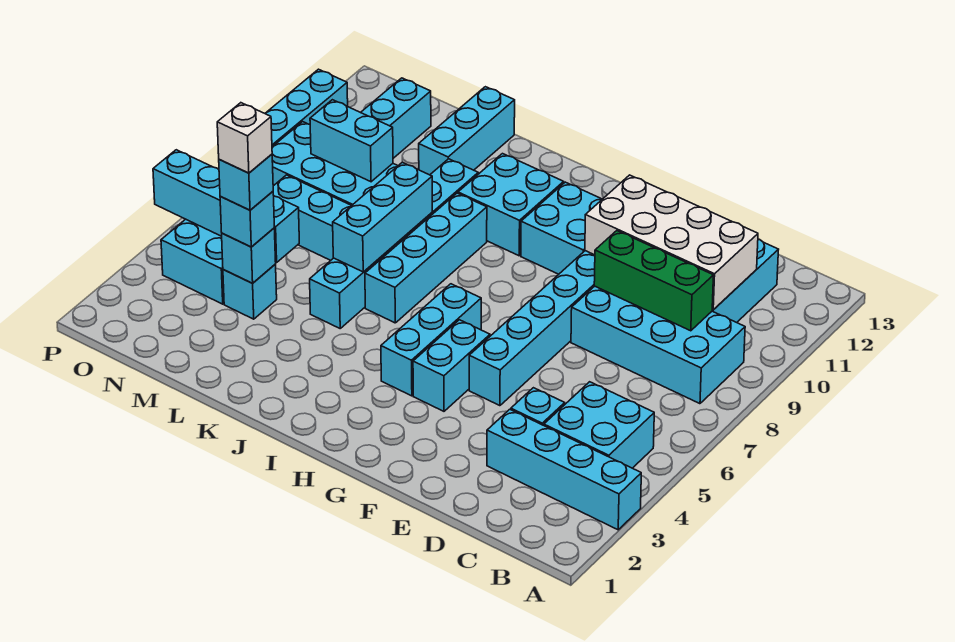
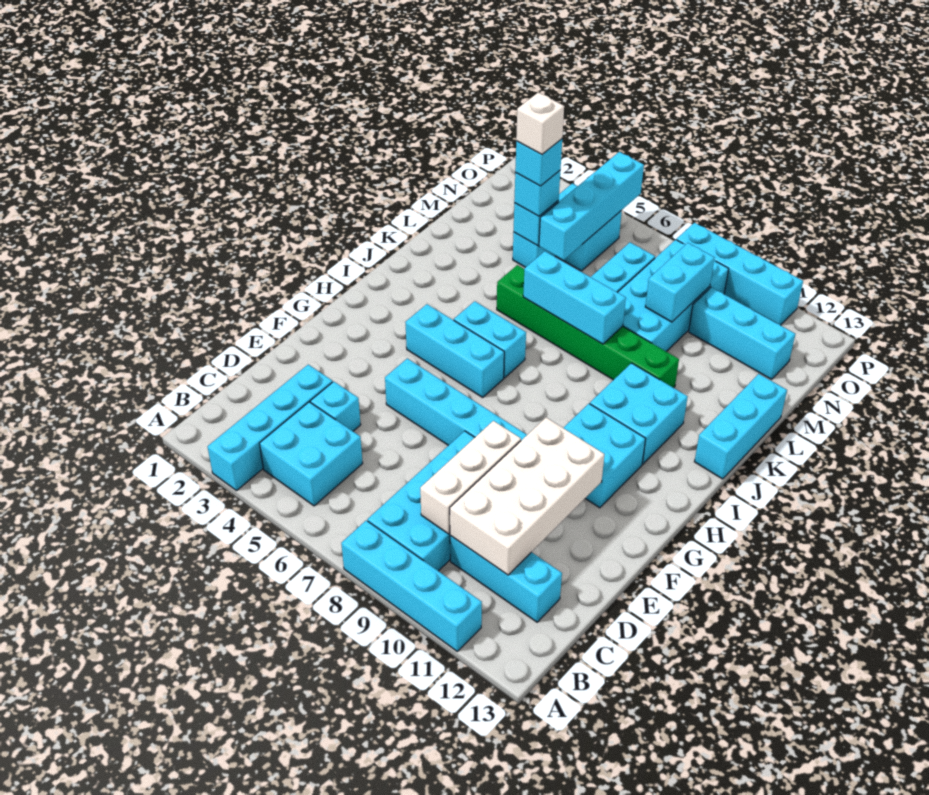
green 1x3 brick [594,231,713,331] -> white 1x3 brick [420,421,521,534]
cyan 1x2 brick [413,320,490,411] -> cyan 1x2 brick moved to [454,301,526,378]
cyan 1x4 brick [365,193,487,323] -> cyan 1x4 brick moved to [341,520,482,651]
cyan 1x6 brick [310,159,478,328] -> green 1x6 brick [497,265,679,388]
cyan 1x3 brick [419,87,515,175] -> cyan 1x3 brick turned to [695,374,787,479]

